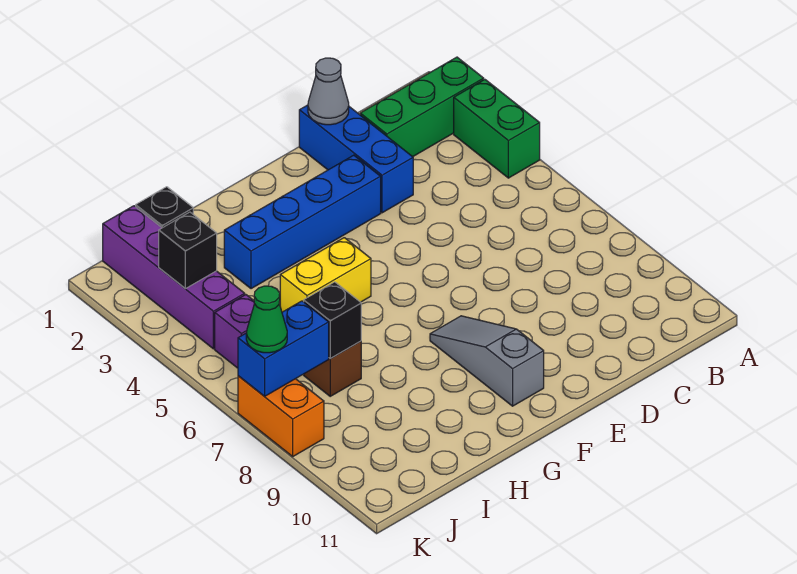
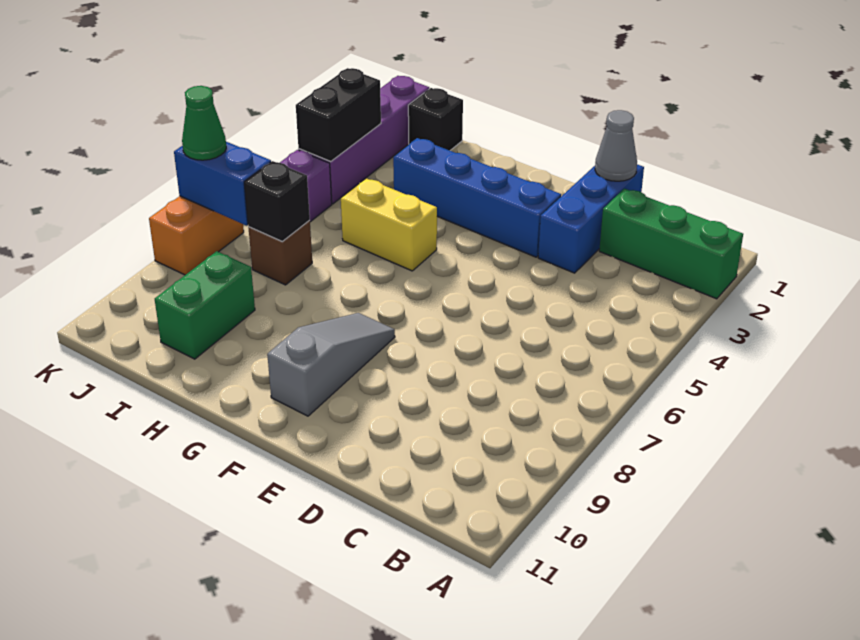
green 1x2 brick [454,79,540,178] -> green 1x2 brick moved to [155,251,255,359]
black 1x1 brick [159,212,217,289] -> black 1x2 brick [296,68,381,162]

